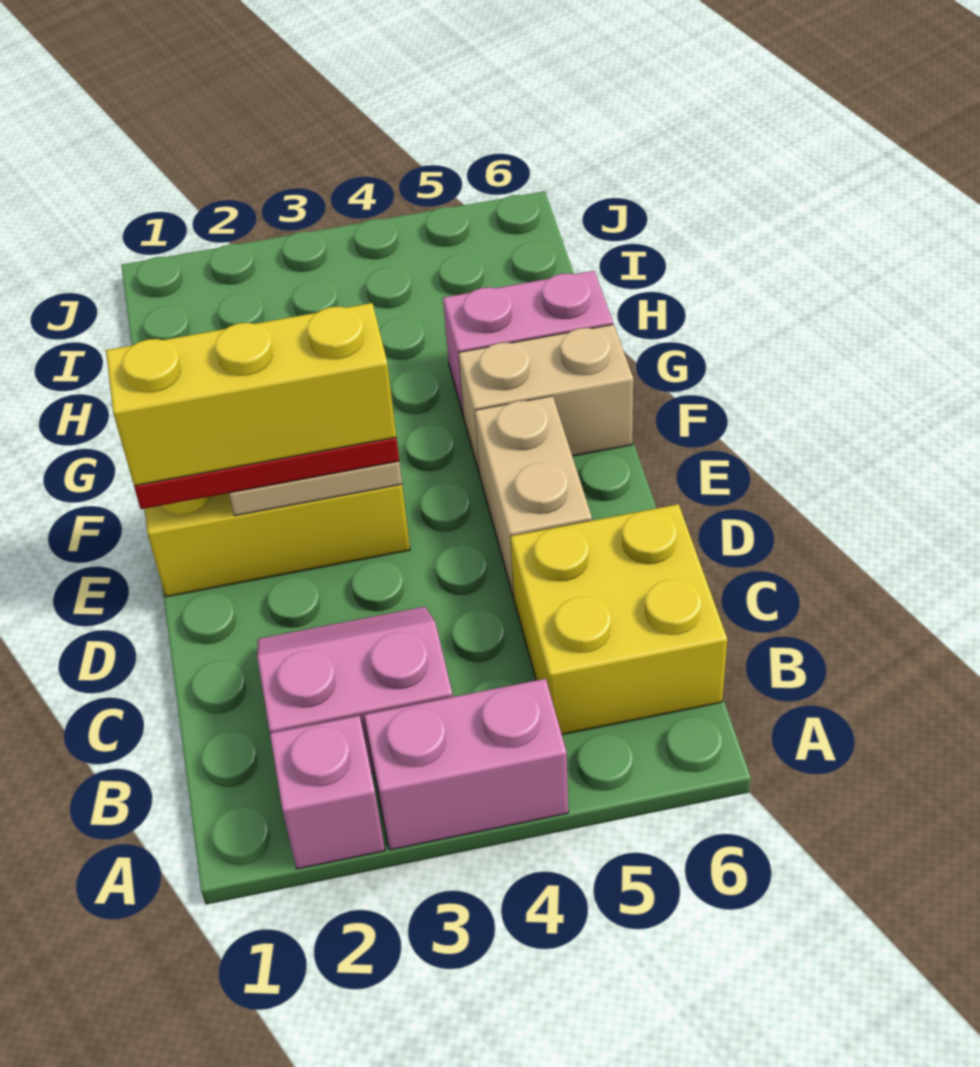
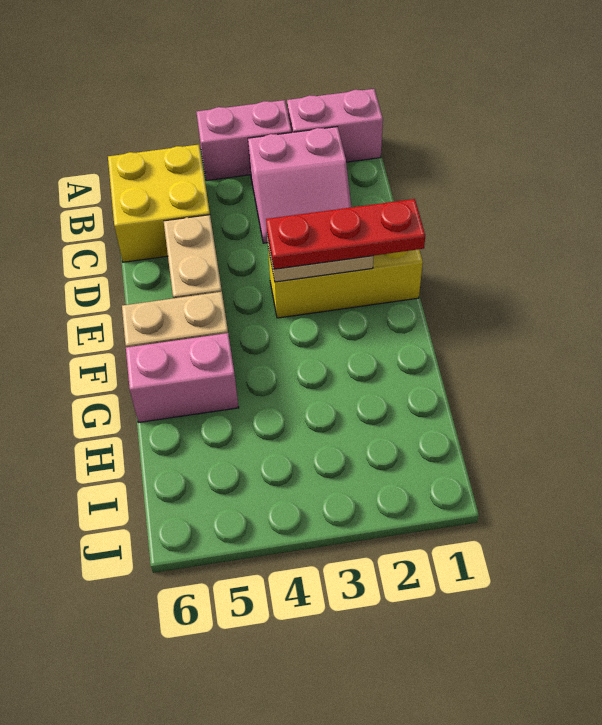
pink 1x1 brick [270,716,385,869] -> pink 1x2 brick [287,89,383,162]
yellow 1x3 brick [106,303,396,486] -> none

